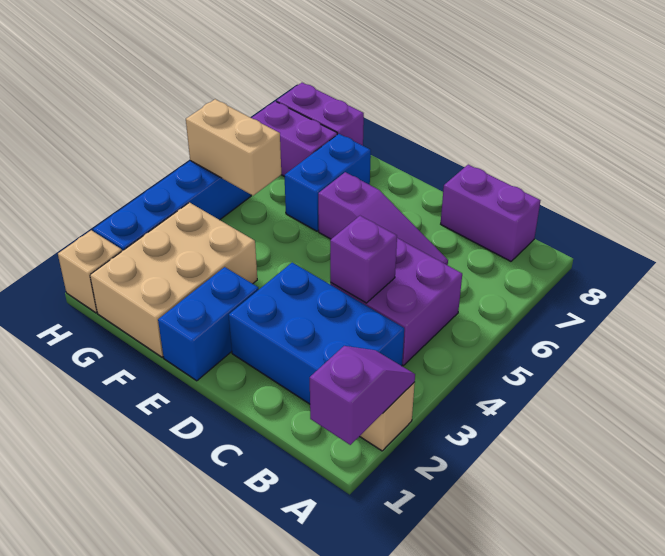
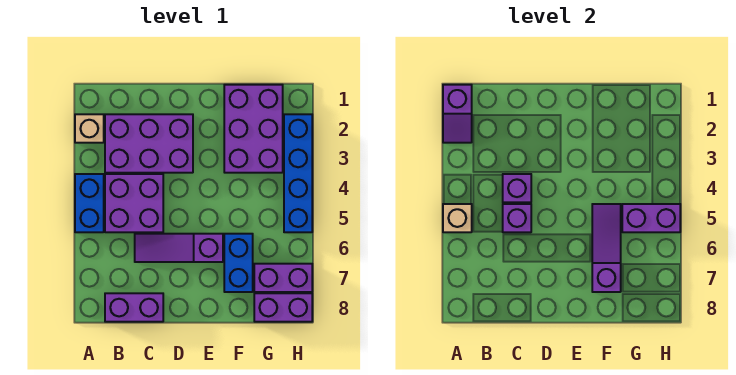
blue 2x3 brick [229,263,404,404] -> purple 2x3 brick [105,114,193,173]
none -> purple 1x1 brick [503,204,531,232]
blue 1x2 brick [158,267,259,381] -> blue 1x2 brick moved to [75,174,104,232]
tan 2x3 brick [90,203,257,357] -> purple 2x3 brick [224,85,283,173]
none -> purple 1x3 slope [592,204,621,292]
tan 1x2 brick [186,99,281,196] -> purple 1x2 brick [622,204,680,232]
tan 1x1 brick [58,230,122,313] -> tan 1x1 brick moved to [443,204,472,232]

